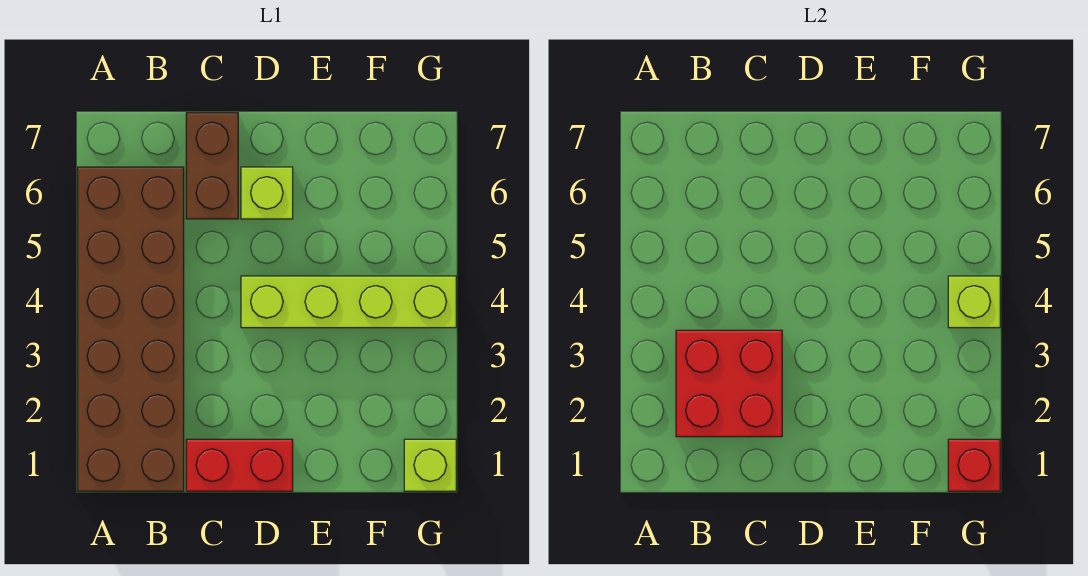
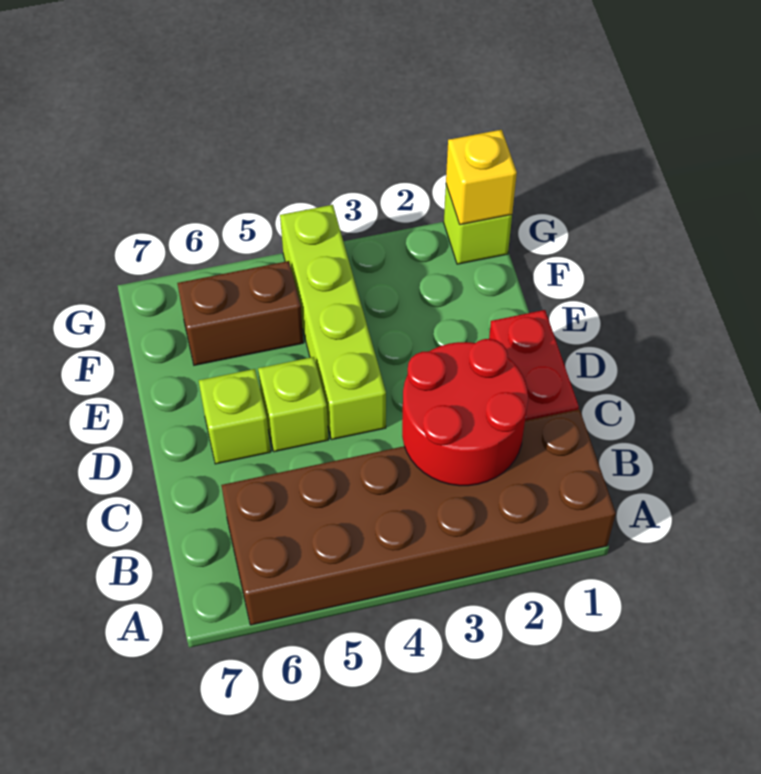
red 2x2 brick [676,330,782,437] -> red 2x2 round brick [402,339,528,486]
brown 1x2 brick [186,113,238,219] -> brown 1x2 brick moved to [177,261,303,365]
red 1x1 brick [948,439,1000,491] -> yellow 1x1 brick [446,130,517,225]
lime 1x1 brick [948,276,1000,328] -> lime 1x1 brick moved to [258,357,328,452]

